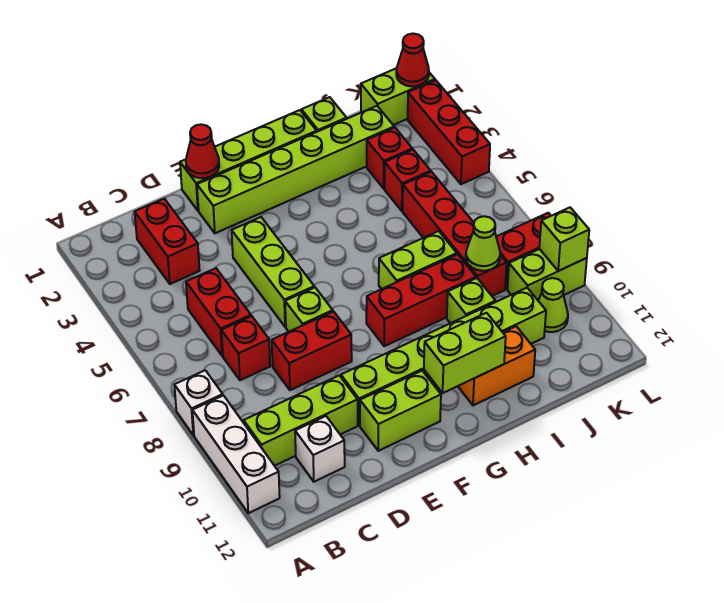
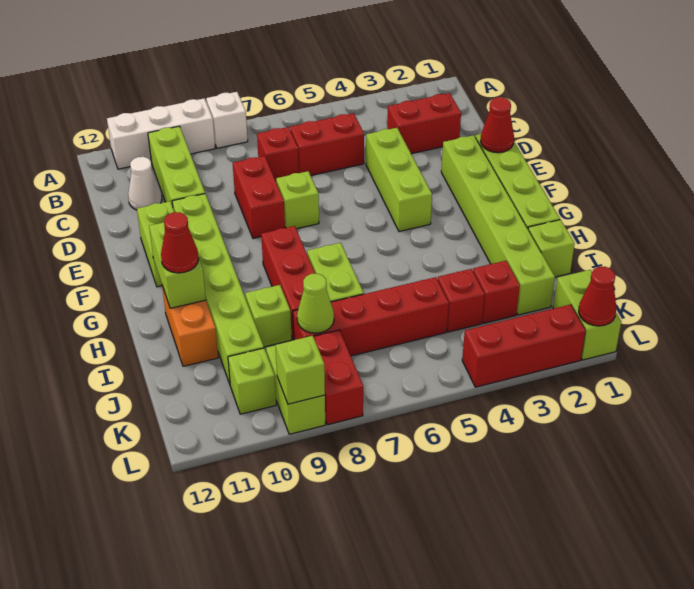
white 1x1 brick [295,416,345,482] -> white 1x1 cone [128,157,162,210]
lime 1x3 brick [232,217,314,327] -> lime 1x3 brick turned to [366,128,432,231]
none -> red 1x1 cone [161,212,199,273]
lime 1x1 cone [538,278,568,332] -> lime 1x1 brick [228,348,276,414]

